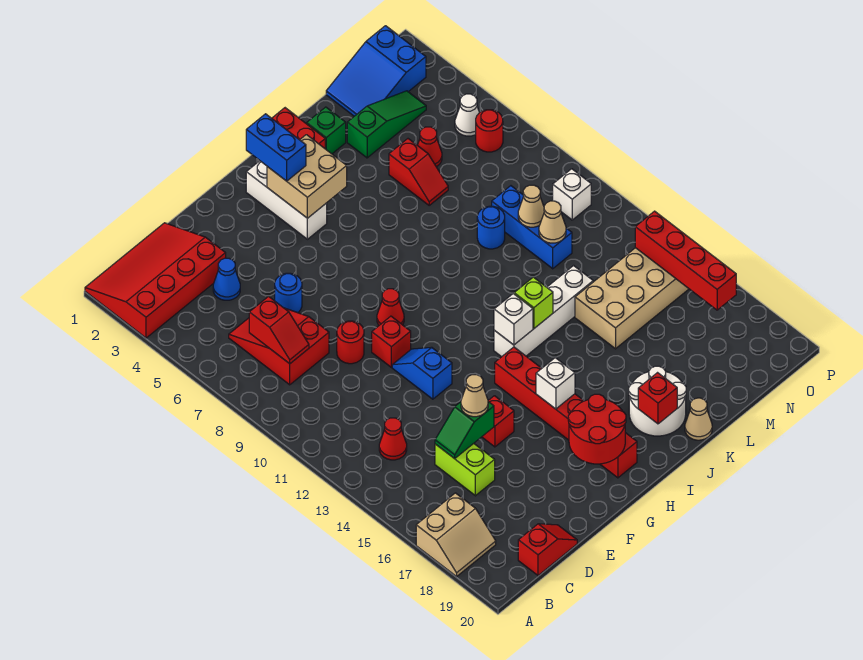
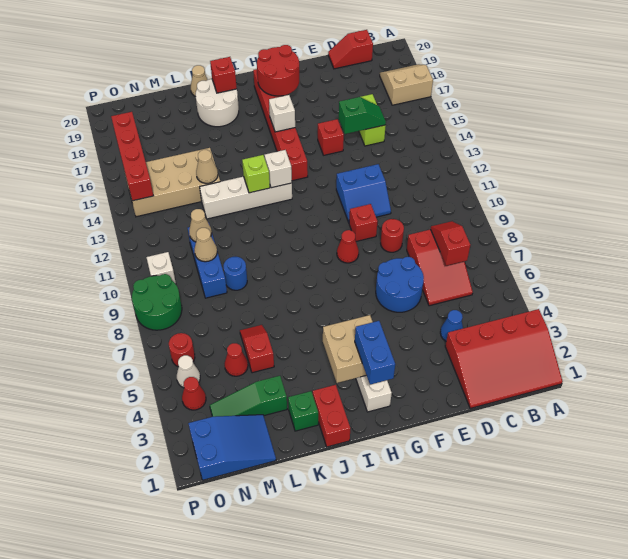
red 1x1 cone [379,418,407,460] -> red 1x1 cone moved to [182,377,206,410]
blue 1x1 round brick [275,273,302,313] -> blue 2x2 round brick [376,257,424,312]
tan 1x1 cone [461,375,488,417] -> tan 1x1 cone moved to [196,150,218,183]
blue 1x2 slope [392,347,452,399] -> blue 2x2 slope [336,164,391,223]
none -> green 2x2 round brick [132,274,182,330]

